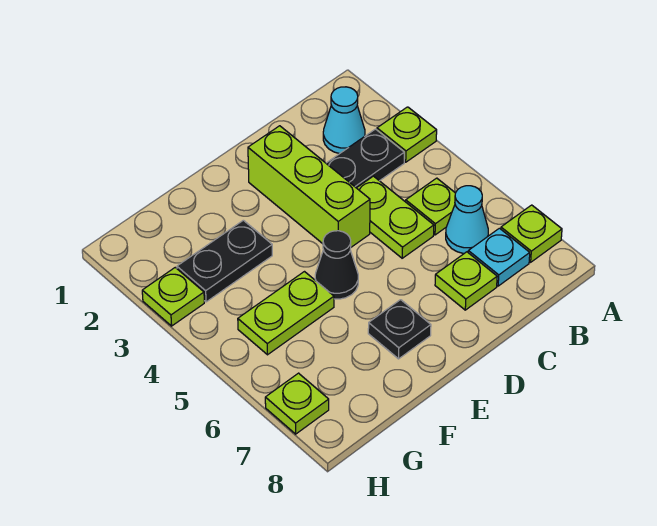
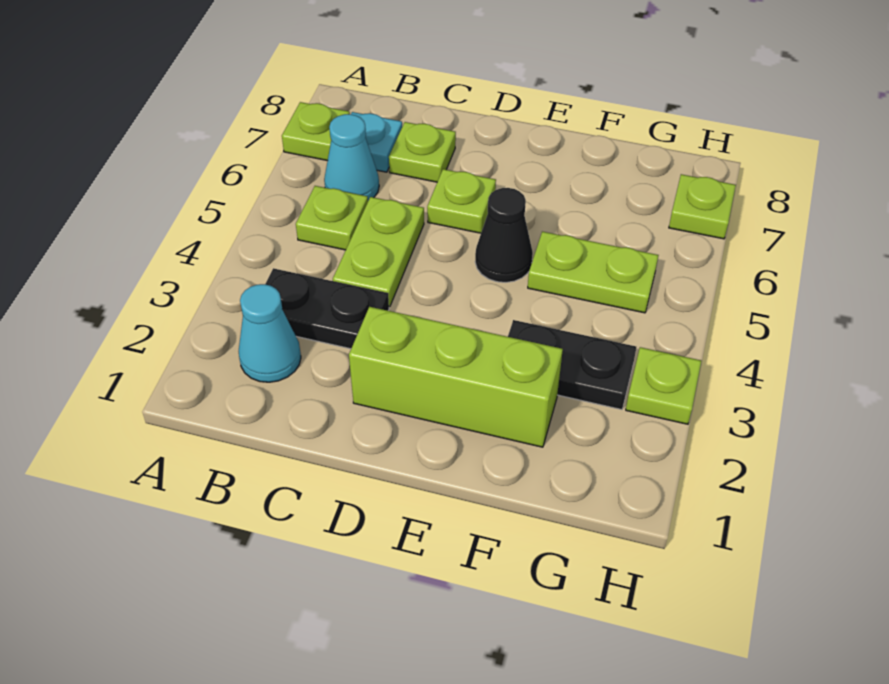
lime 1x1 plate [377,107,437,162] -> lime 1x1 plate moved to [427,169,496,233]
lime 1x3 brick [248,126,370,247] -> lime 1x3 brick turned to [349,307,563,447]
black 1x1 plate [368,300,431,359] -> none

